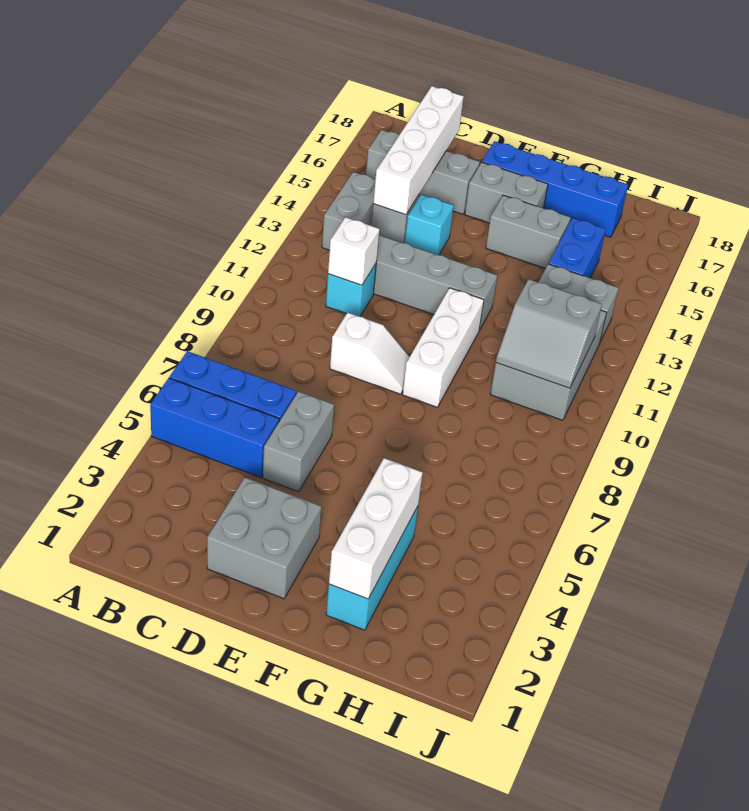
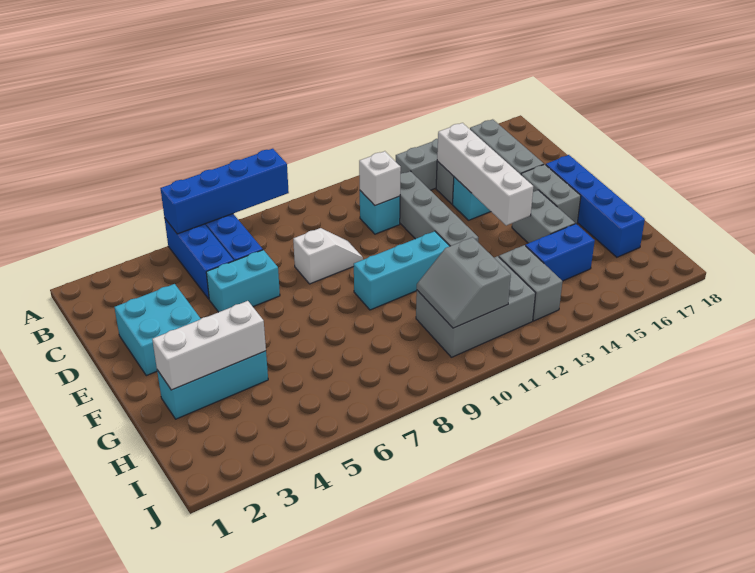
none -> blue 1x4 brick [160,149,289,234]
white 1x4 brick [373,86,464,215] -> white 1x4 brick turned to [437,123,533,226]
grey 2x2 brick [207,478,321,599] -> cyan 2x2 brick [114,284,201,376]
grey 1x2 brick [263,391,334,492] -> cyan 1x2 brick [206,250,280,312]
white 1x2 slope [330,313,410,394] -> white 1x2 slope turned to [293,228,363,284]
white 1x3 brick [403,288,484,407] -> cyan 1x3 brick [354,231,449,310]

